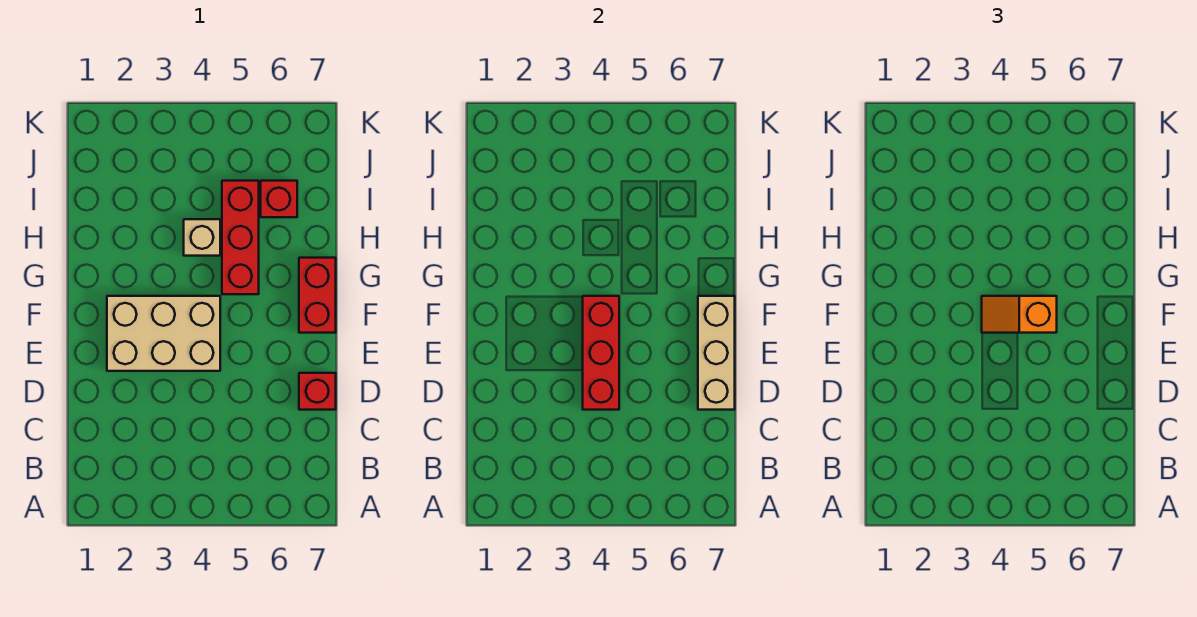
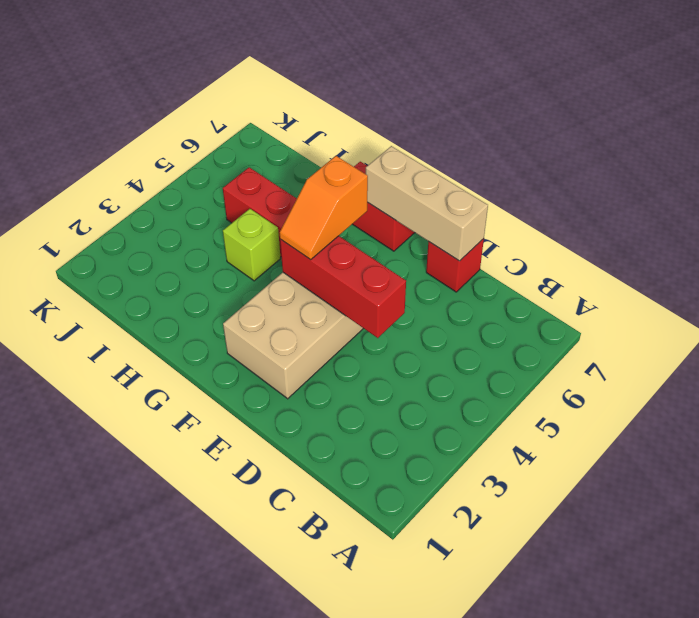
tan 1x1 brick [184,219,220,256] -> lime 1x1 brick [223,209,281,281]
red 1x1 brick [261,181,297,217] -> none

